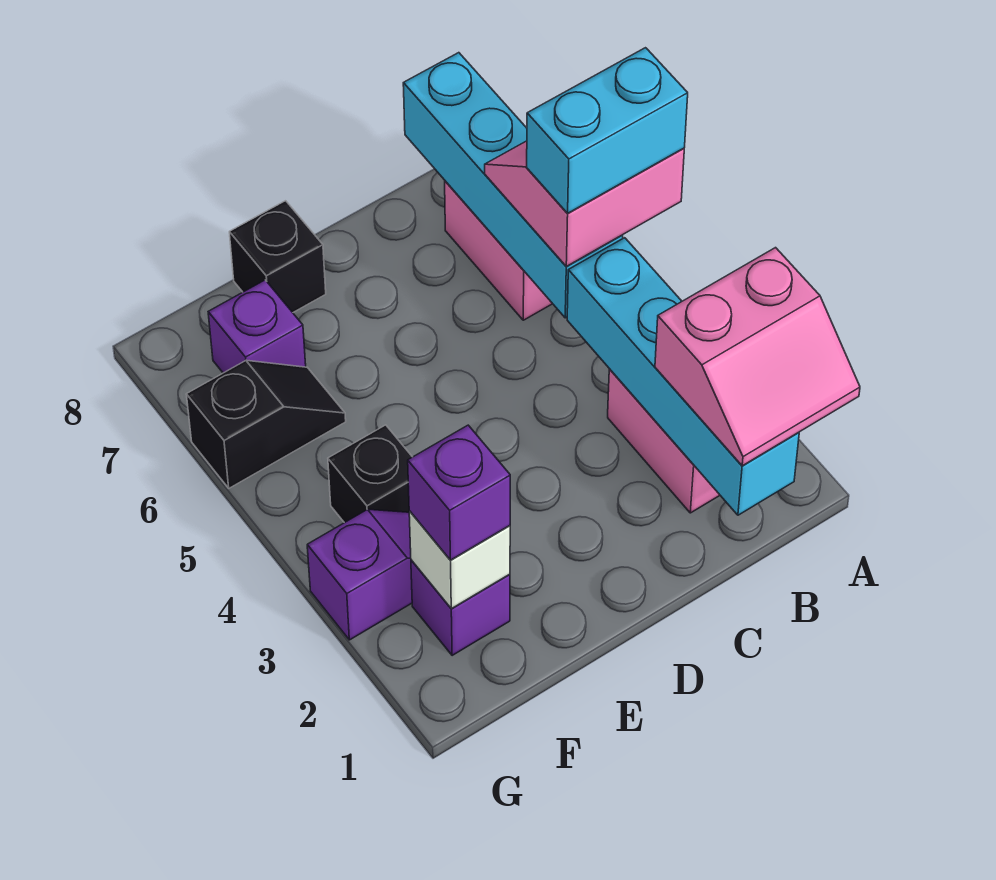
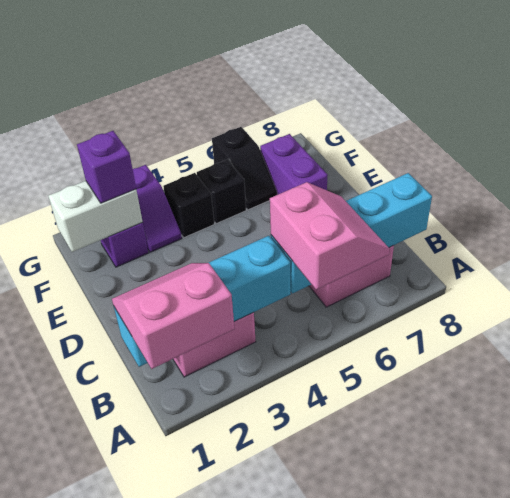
pink 2x2 slope [655,248,860,466] -> pink 2x2 slope turned to [112,263,234,369]
cyan 1x2 brick [527,48,688,213] -> none
black 1x1 brick [229,201,326,312] -> black 1x1 brick moved to [197,160,246,224]
white 1x1 brick [409,511,510,609] -> white 1x2 brick [48,181,143,252]
purple 1x1 brick [208,280,306,373] -> purple 1x2 brick [260,134,328,195]

